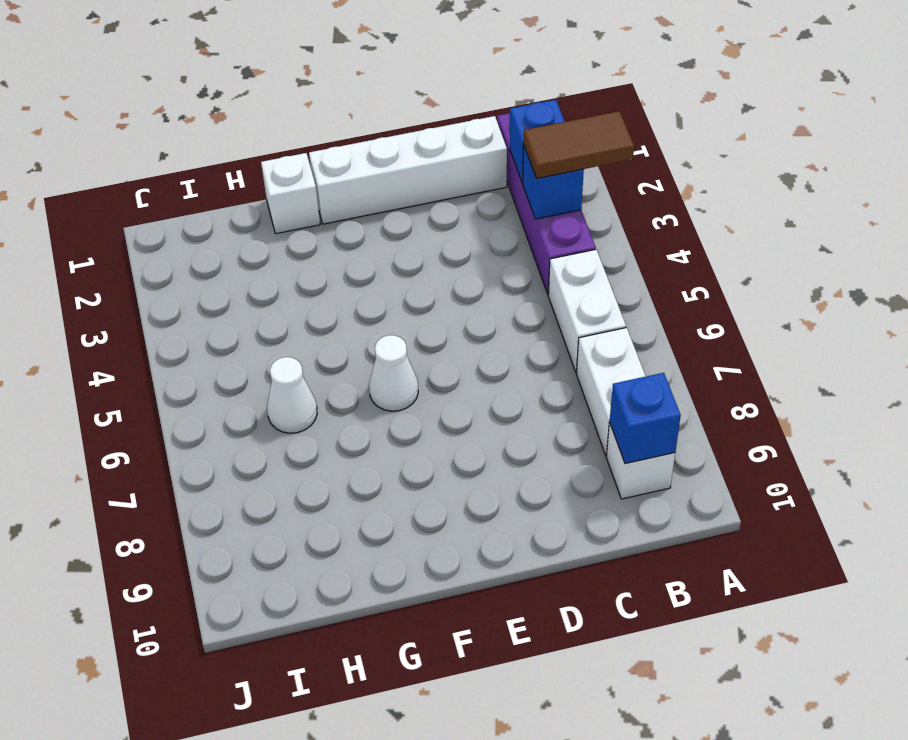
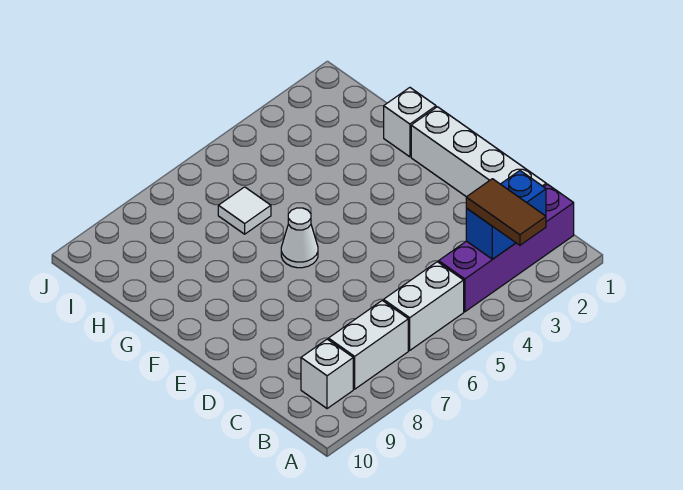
blue 1x1 brick [610,373,681,464] -> none
white 1x1 cone [267,357,317,433] -> white 1x1 tile [218,187,271,234]

